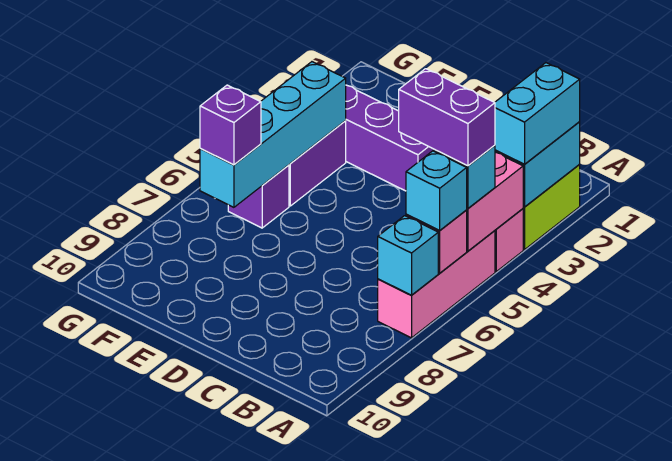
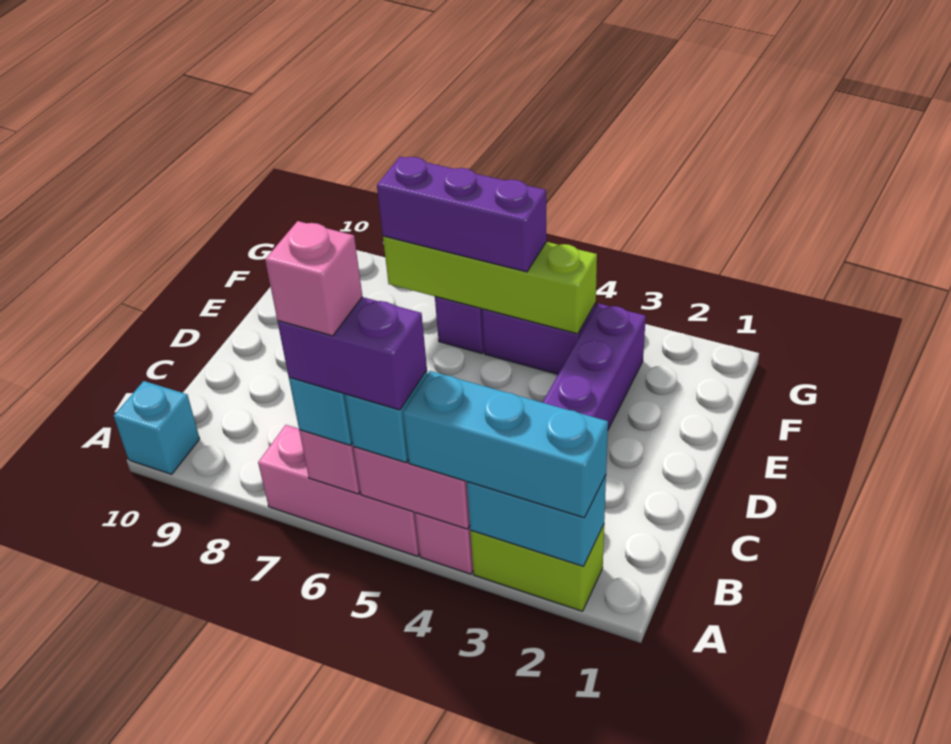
cyan 1x2 brick [495,63,580,164] -> cyan 1x3 brick [403,371,608,518]
purple 1x2 brick [399,69,495,166] -> purple 1x2 brick turned to [278,297,427,410]
none -> pink 1x1 brick [265,221,362,336]
cyan 1x1 brick [378,216,438,295] -> cyan 1x1 brick moved to [114,381,200,474]
cyan 1x4 brick [200,62,346,207] -> lime 1x4 brick [383,236,597,334]
purple 1x1 brick [200,85,261,165] -> purple 1x3 brick [377,157,547,272]

